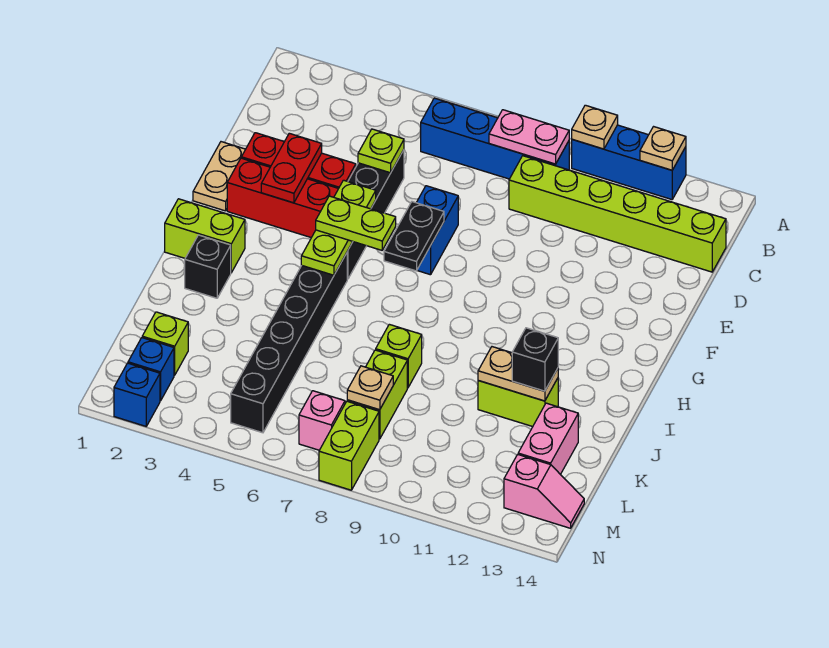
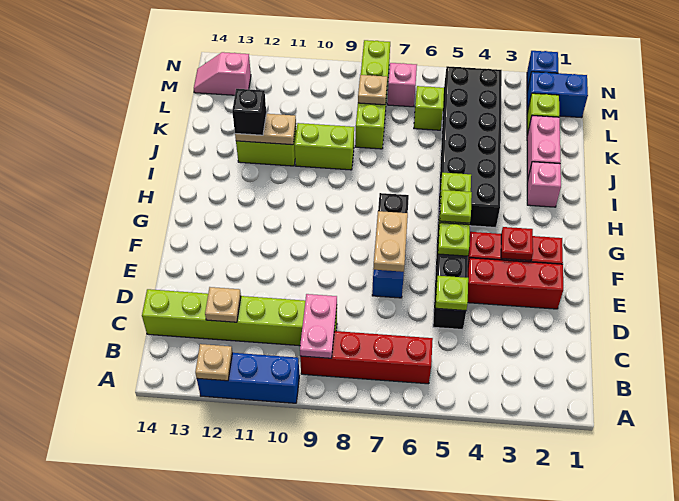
tan 1x1 plate [572,105,618,149] -> tan 1x1 plate moved to [205,287,241,322]
blue 1x4 brick [421,98,569,179] -> red 1x4 brick [300,331,433,384]
pink 1x2 plate [489,110,569,164] -> pink 1x2 plate turned to [300,294,337,358]
tan 1x2 plate [193,142,246,211] -> tan 1x2 plate moved to [373,211,408,272]
red 1x2 plate [261,133,322,203] -> red 1x1 plate [501,227,533,261]
lime 1x2 plate [316,196,396,250] -> lime 1x1 plate [440,190,472,223]
lime 1x2 brick [165,199,245,273] -> lime 1x2 brick moved to [295,123,354,170]
black 1x6 brick [231,253,347,433] -> black 2x6 brick [438,66,502,228]
black 1x1 brick [185,235,231,298] -> pink 1x1 brick [527,162,561,207]
lime 1x1 brick [376,324,422,388] -> lime 1x1 brick moved to [414,86,444,130]
pink 1x2 brick [518,403,578,475] -> pink 1x2 brick moved to [527,116,561,180]
blue 1x1 brick [128,338,174,401] -> blue 1x2 brick [527,72,588,118]

